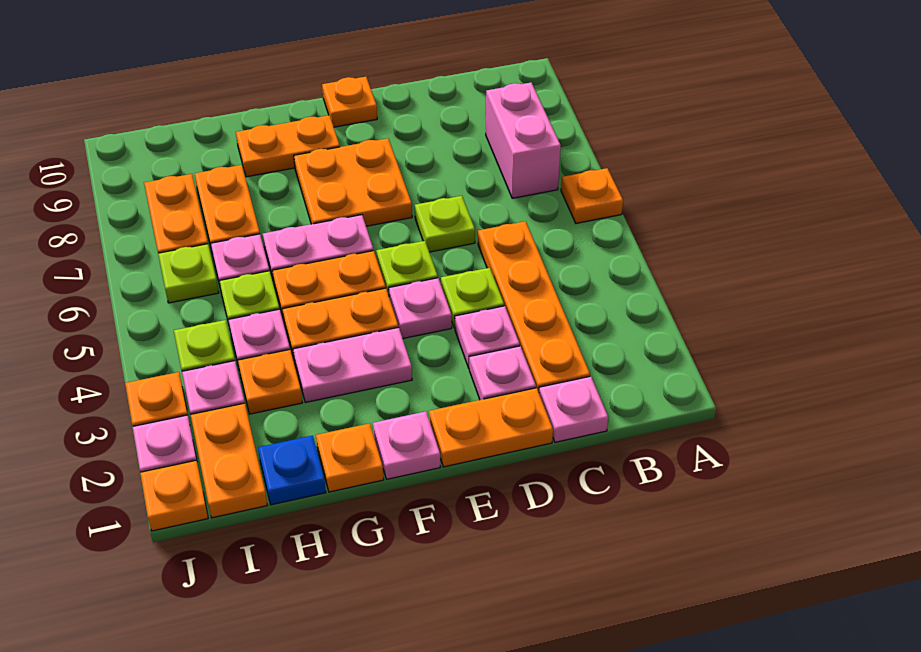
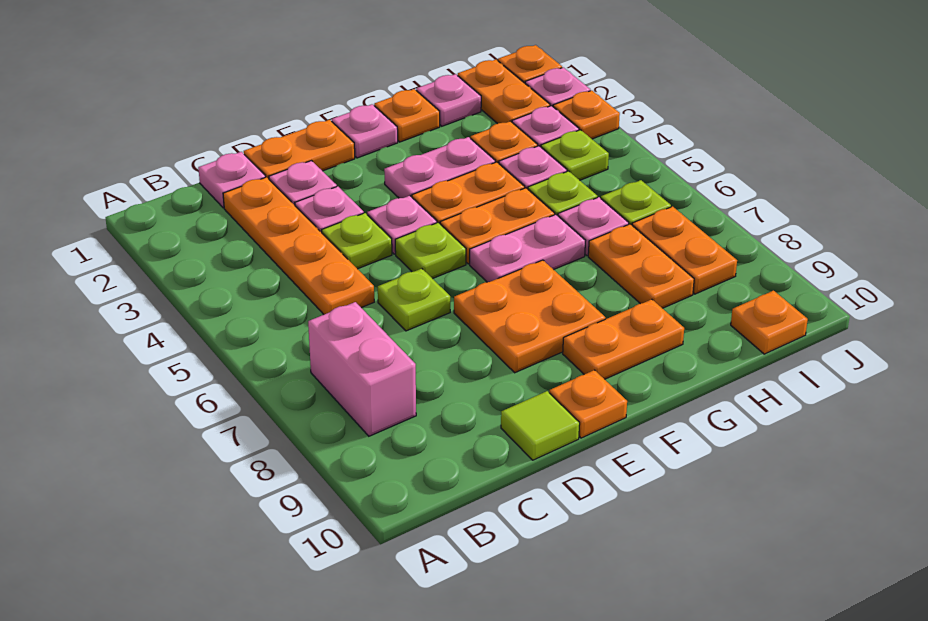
orange 1x1 plate [561,168,623,223] -> orange 1x1 plate moved to [731,291,808,354]
none -> lime 1x1 tile [501,391,580,460]
blue 1x1 plate [258,436,326,505] -> pink 1x1 plate [416,74,481,126]

